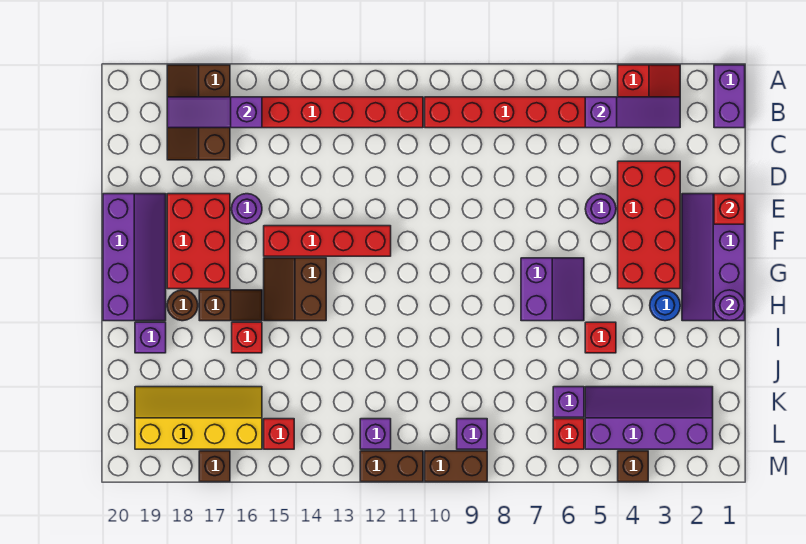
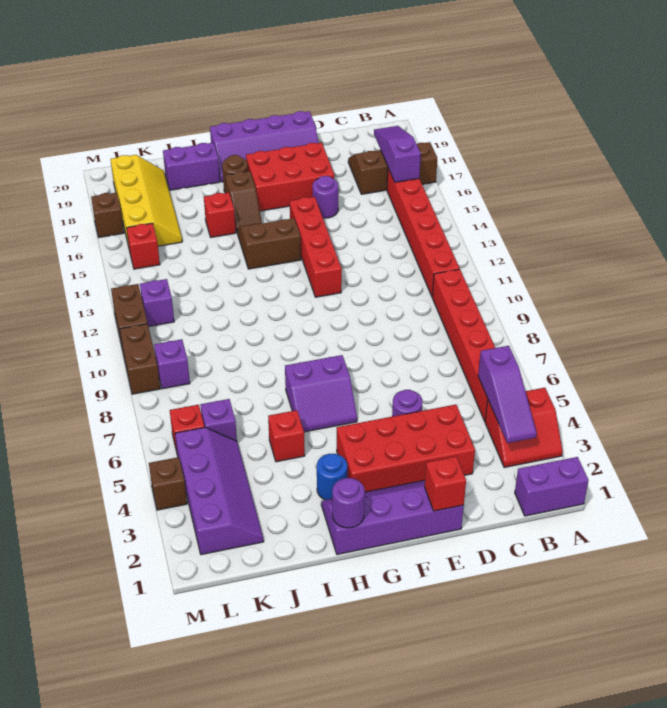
purple 1x1 brick [135,322,166,353] -> purple 1x2 brick [163,143,220,190]

